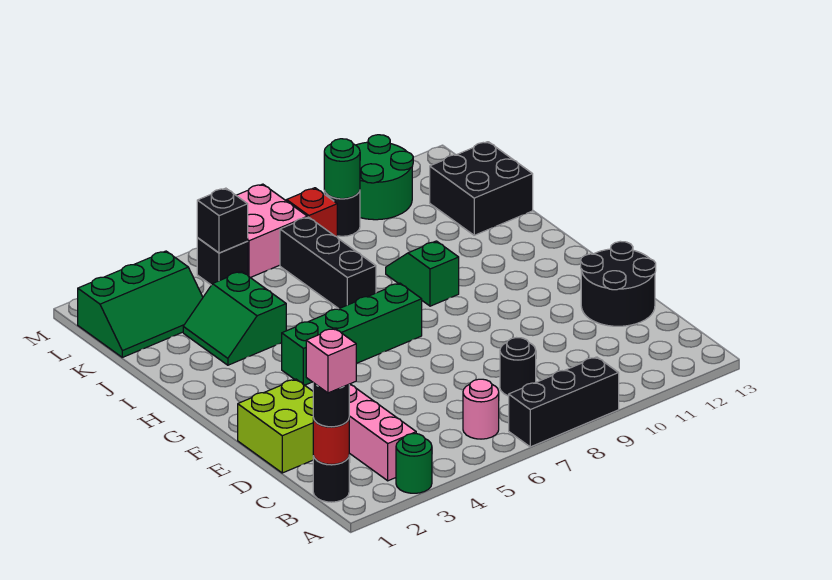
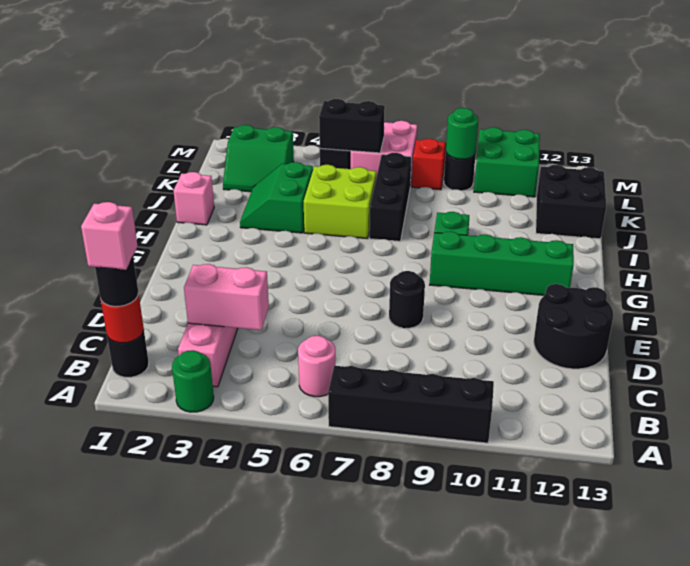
black 1x3 brick [509,357,619,447] -> black 1x4 brick [328,366,494,443]
none -> pink 1x2 brick [184,264,269,330]
black 1x1 round brick [500,338,536,396] -> black 1x1 round brick moved to [389,271,425,328]
lime 2x2 brick [238,379,313,473] -> lime 2x2 brick moved to [304,165,376,239]
green 1x4 brick [282,283,422,385] -> green 1x4 brick moved to [430,231,574,295]
none -> pink 1x1 brick [173,172,214,225]
green 2x3 slope [78,251,203,357] -> green 2x2 slope [223,125,294,192]
black 1x1 brick [197,188,248,253] -> black 1x2 brick [319,99,385,153]
green 2x2 round brick [356,135,413,220] -> green 2x2 brick [474,127,540,197]

